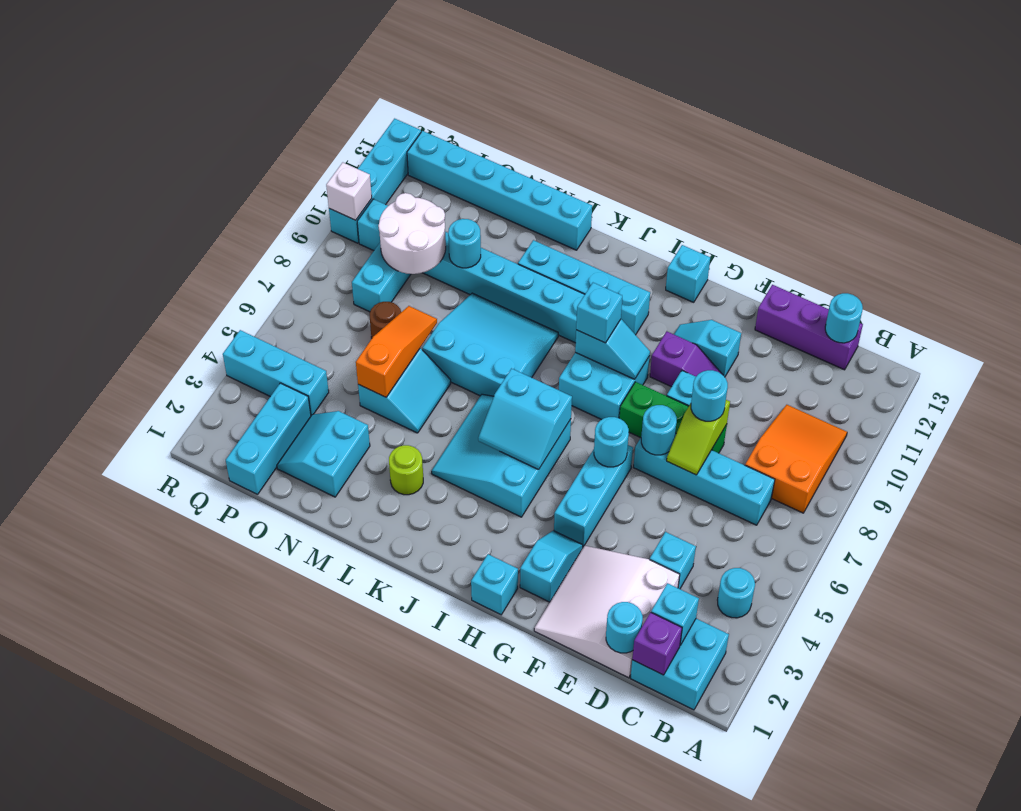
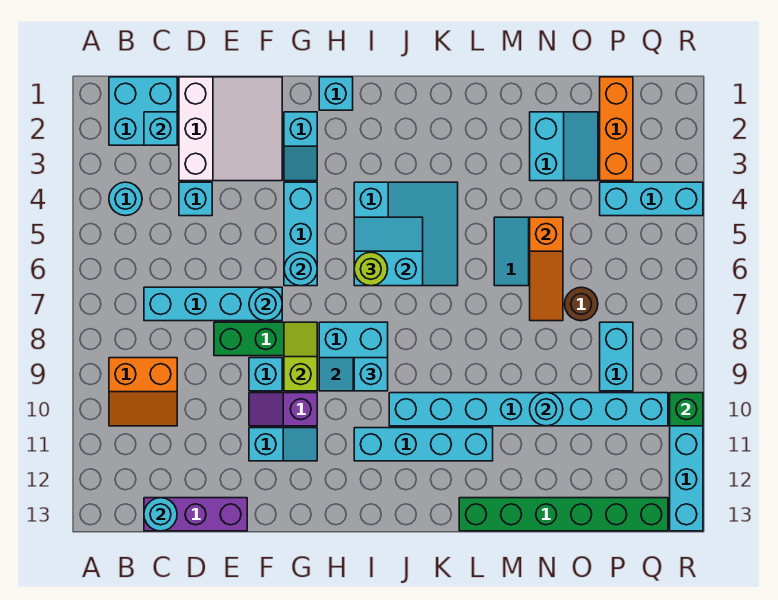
orange 2x3 slope [745,405,847,513] -> orange 2x2 slope [109,358,177,426]
purple 1x1 brick [632,612,682,675] -> none
cyan 1x1 round brick [606,602,643,653] -> none
lime 1x2 slope [667,400,730,475] -> lime 1x2 slope moved to [284,322,317,391]
cyan 1x1 round brick [691,370,728,421] -> none
cyan 1x1 brick [666,245,710,302] -> none
cyan 3x3 slope [422,293,558,396] -> none
lime 1x1 round brick [389,445,423,495] -> lime 1x1 round brick moved to [354,252,388,286]
cyan 1x6 brick [407,131,592,250] -> green 1x6 brick [459,498,668,531]
white 2x2 round brick [378,193,446,274] -> none
cyan 1x3 brick [226,383,311,494] -> orange 1x3 brick [600,77,633,181]
white 1x1 brick [326,162,372,220] -> green 1x1 brick [670,393,703,426]

